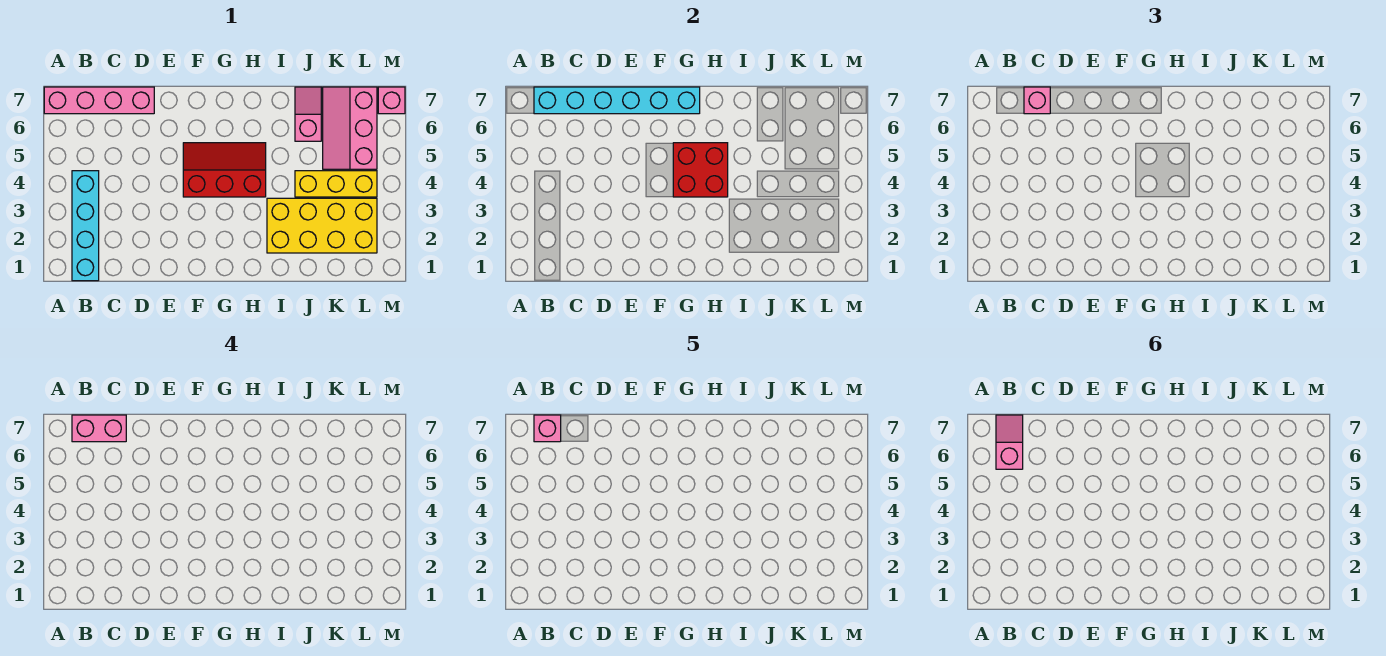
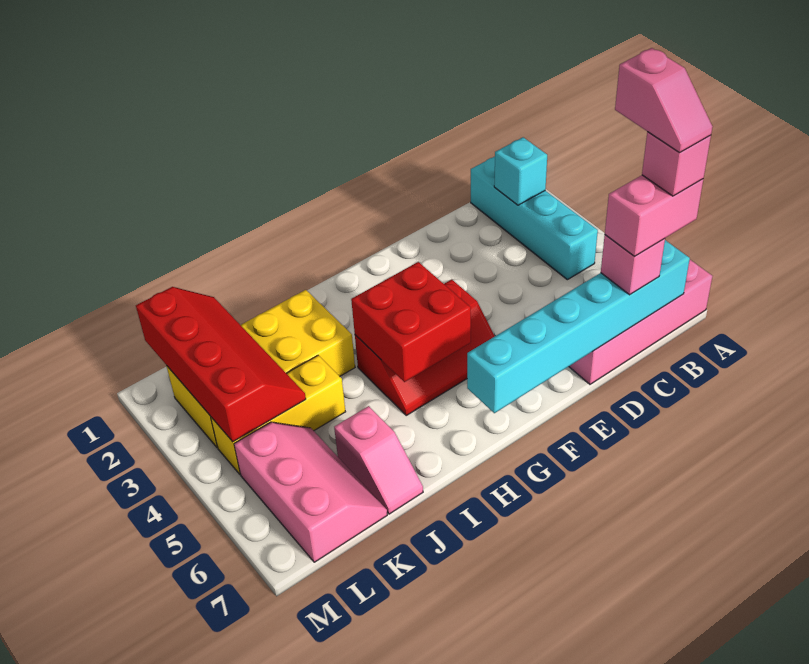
none -> cyan 1x1 brick [494,137,547,205]
none -> red 2x4 slope [136,287,306,442]
pink 1x1 brick [378,87,405,114] -> none

